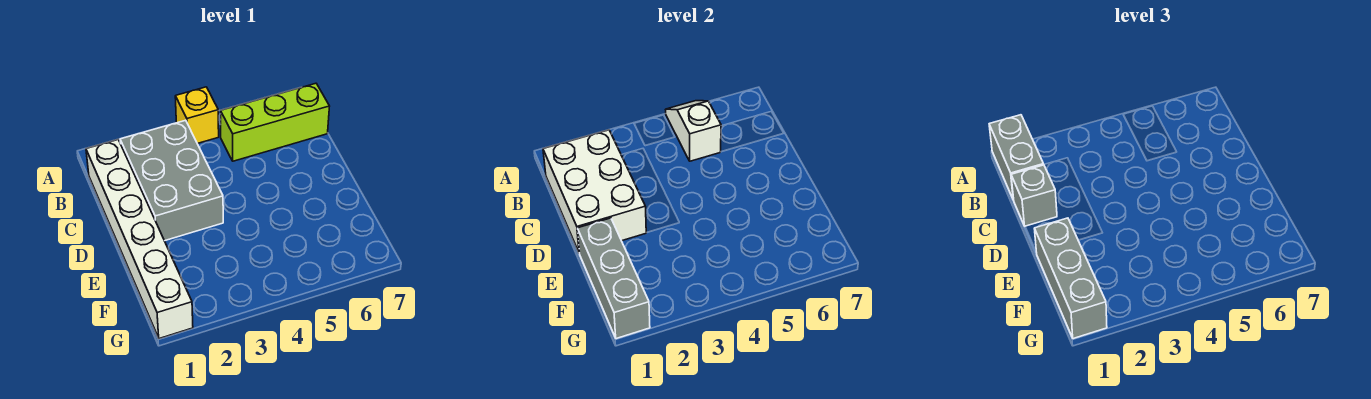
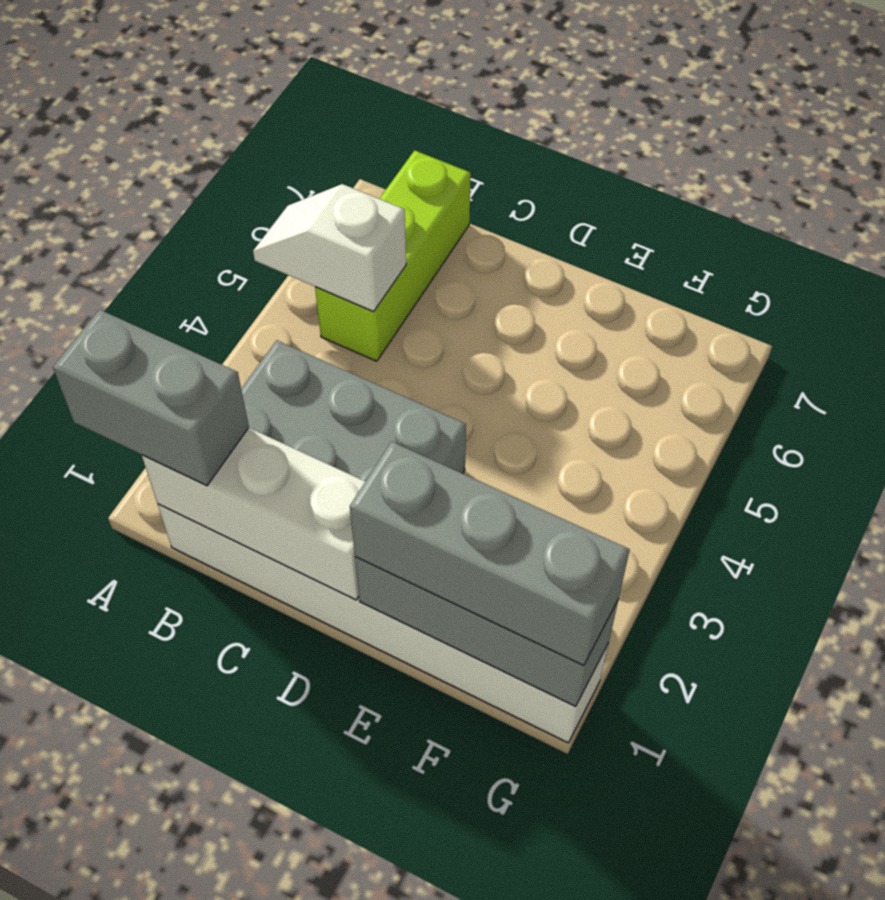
yellow 1x1 brick [175,87,219,144] -> none
white 2x3 brick [543,130,646,253] -> white 1x3 brick [142,428,365,600]
grey 1x1 brick [1011,165,1057,226] -> none

